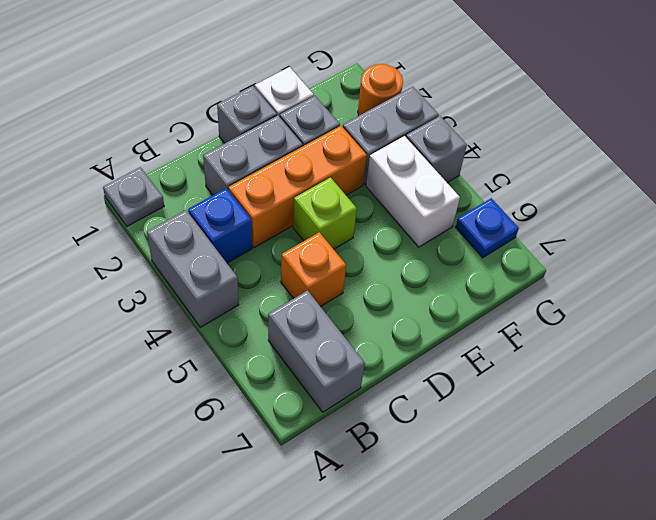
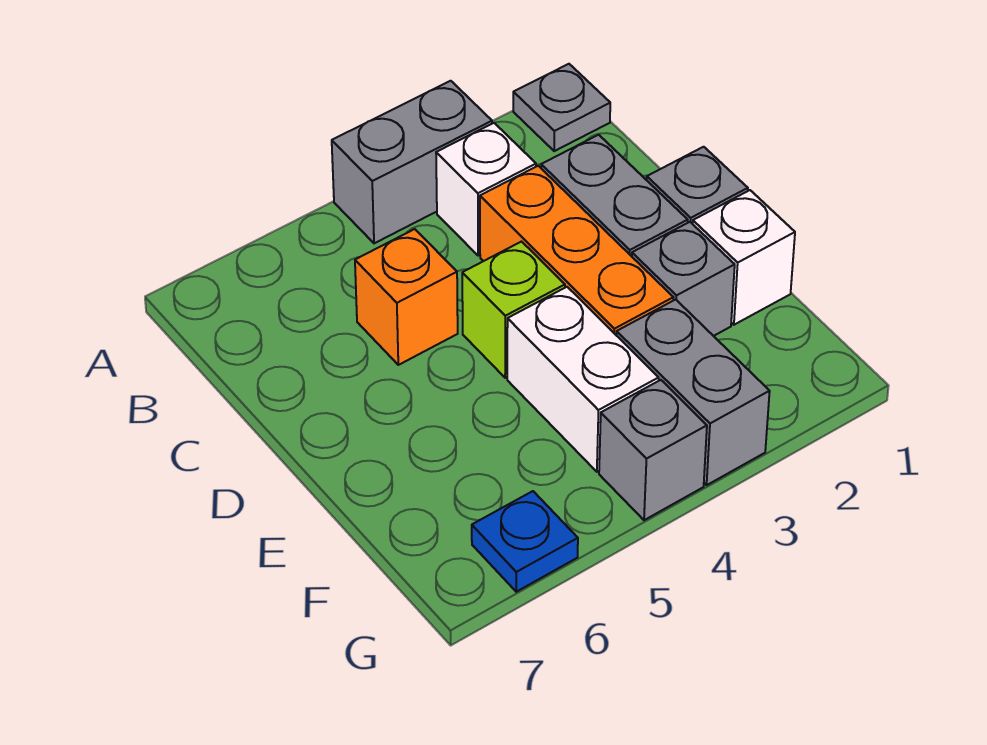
blue 1x1 brick [188,188,252,263] -> white 1x1 brick [436,123,536,256]
grey 1x2 brick [268,291,365,412] -> none
white 1x2 brick [366,136,460,247] -> white 1x2 brick turned to [507,287,659,472]
orange 1x1 round brick [358,64,403,116] -> none

